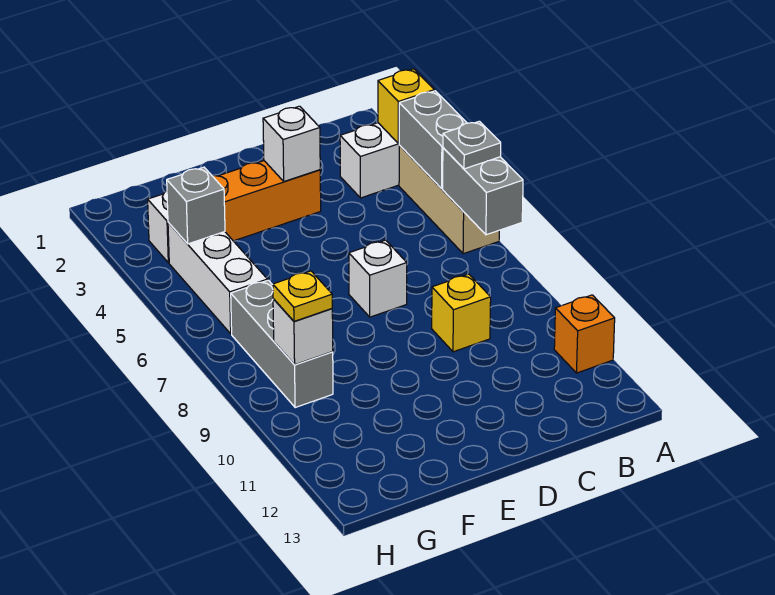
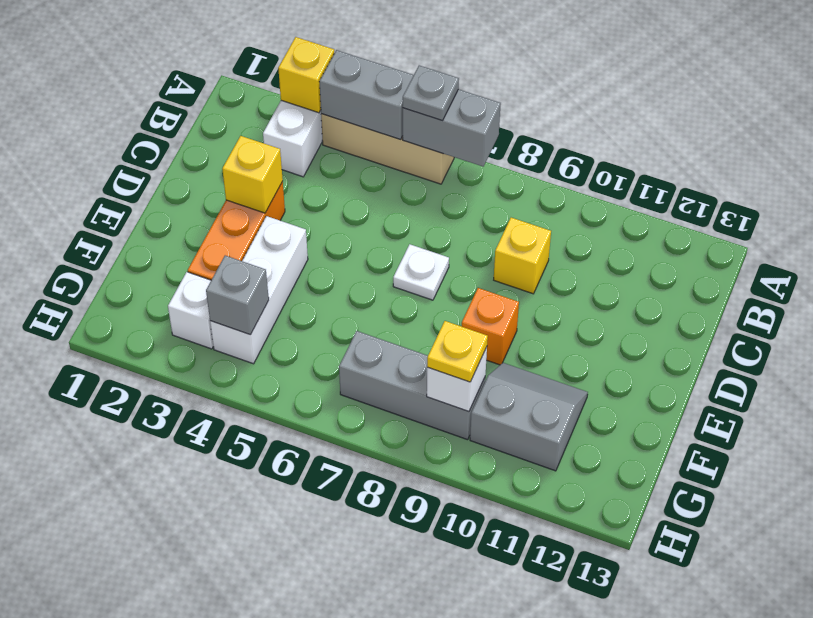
orange 1x1 brick [554,295,615,373] -> orange 1x1 brick moved to [462,288,519,365]
white 1x1 brick [263,106,320,181] -> yellow 1x1 brick [222,136,283,213]
white 1x1 brick [349,240,407,317] -> white 1x1 plate [393,244,449,300]
none -> grey 2x2 slope [470,363,588,471]
white 1x3 brick [168,223,267,334] -> white 1x3 brick turned to [210,216,308,364]

